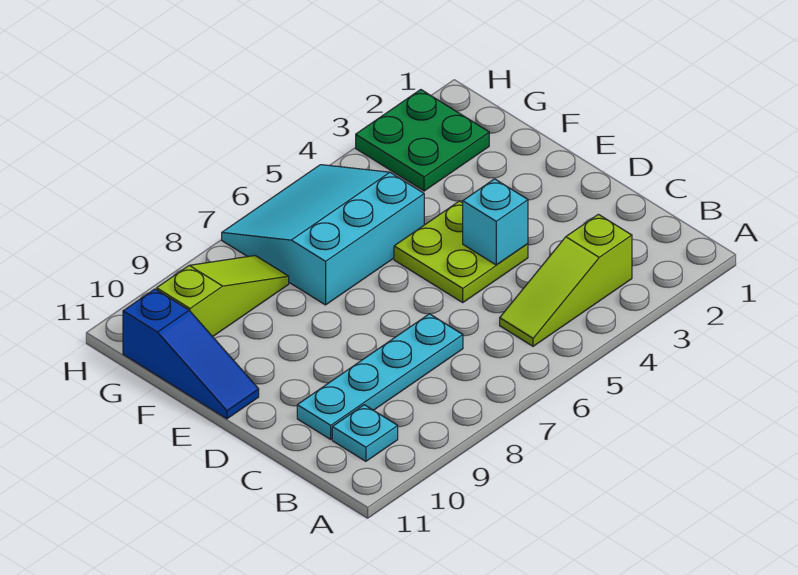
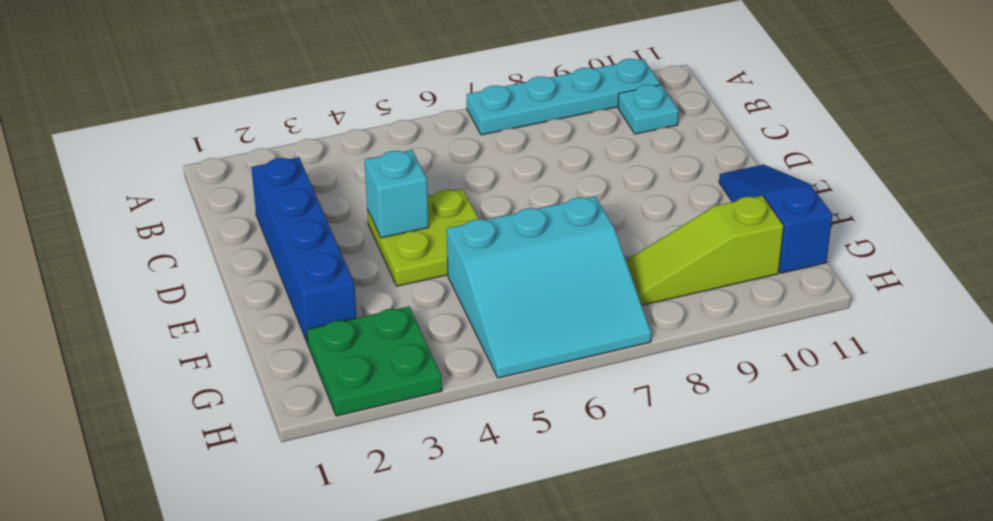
lime 1x3 slope [500,214,632,346] -> none
none -> blue 1x4 brick [251,157,356,343]
cyan 1x4 plate [297,314,463,439] -> cyan 1x4 plate moved to [467,59,660,135]

